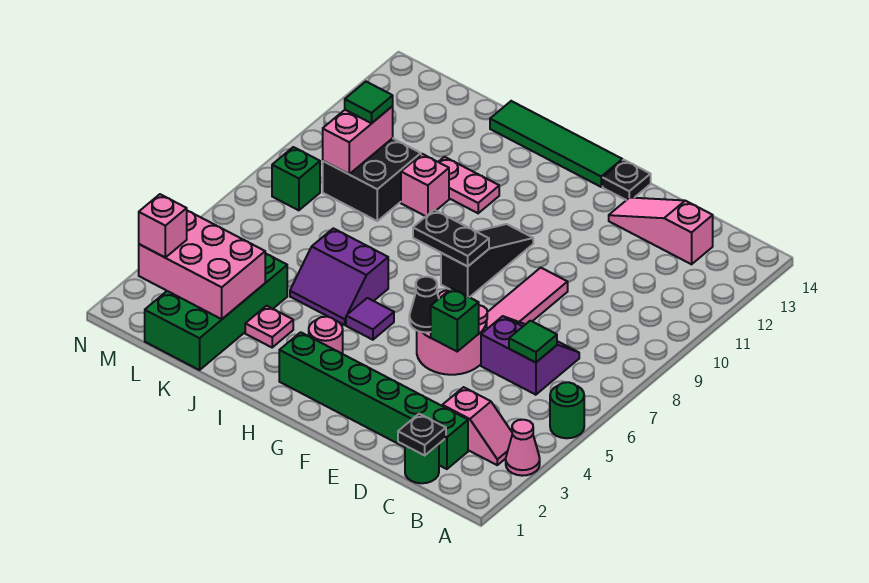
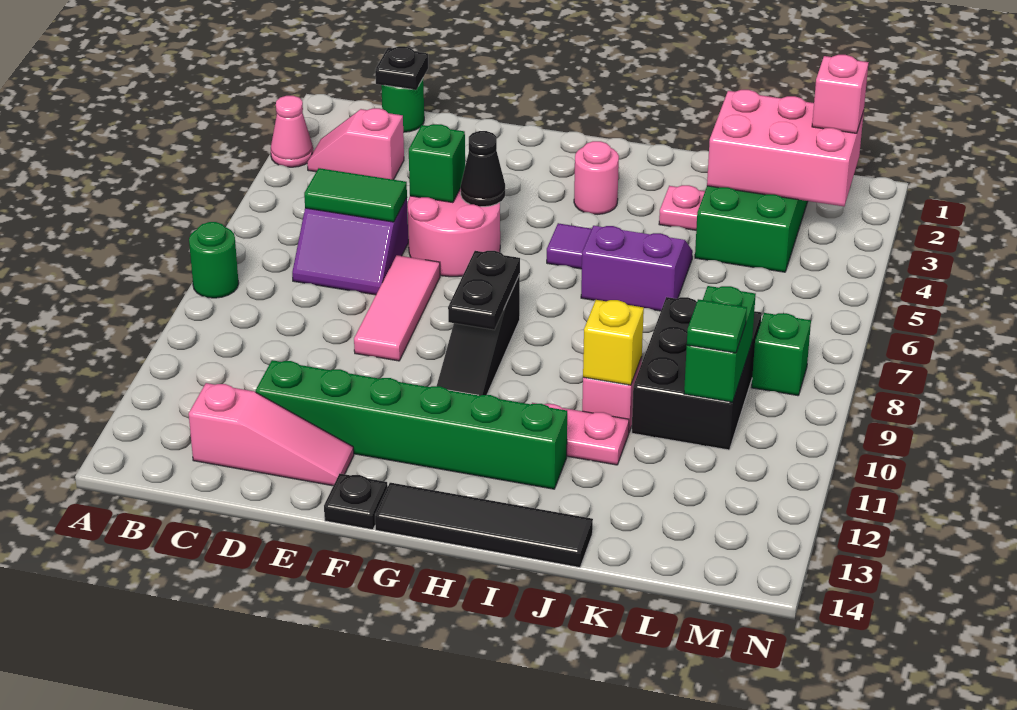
green 1x1 round brick [550,382,584,438] -> green 1x1 round brick moved to [189,222,239,298]
green 1x6 brick [279,332,468,469] -> green 1x6 brick moved to [256,360,567,489]
green 1x1 tile [509,321,557,363] -> green 1x2 tile [304,168,407,222]
black 1x2 plate [413,210,489,266] -> black 1x2 plate turned to [448,251,520,330]
green 1x4 tile [490,101,622,187] -> black 1x4 tile [375,483,593,568]
none -> yellow 1x1 brick [583,300,644,385]
black 2x2 brick [323,138,421,221] -> black 2x3 brick [632,297,762,450]
pink 1x2 brick [323,106,393,174] -> green 1x2 brick [684,286,756,402]

